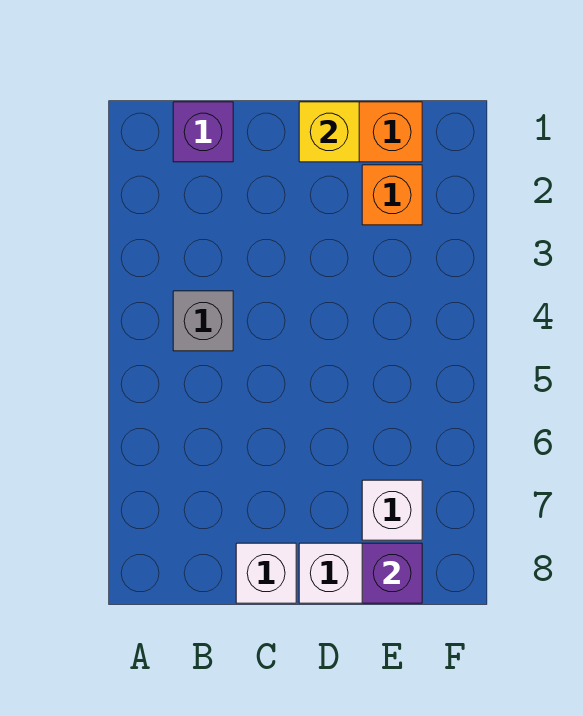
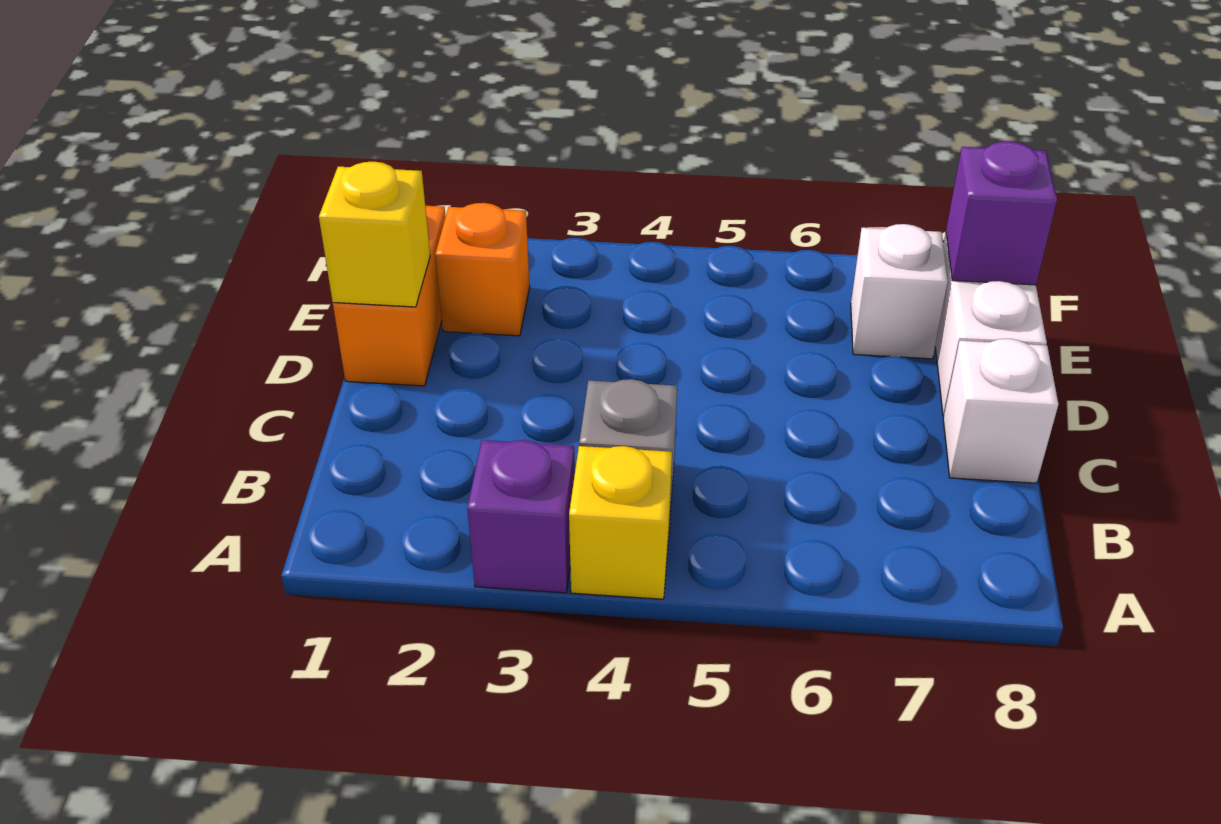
none -> yellow 1x1 brick [569,446,672,599]
purple 1x1 brick [173,102,233,162] -> purple 1x1 brick moved to [467,440,575,593]

